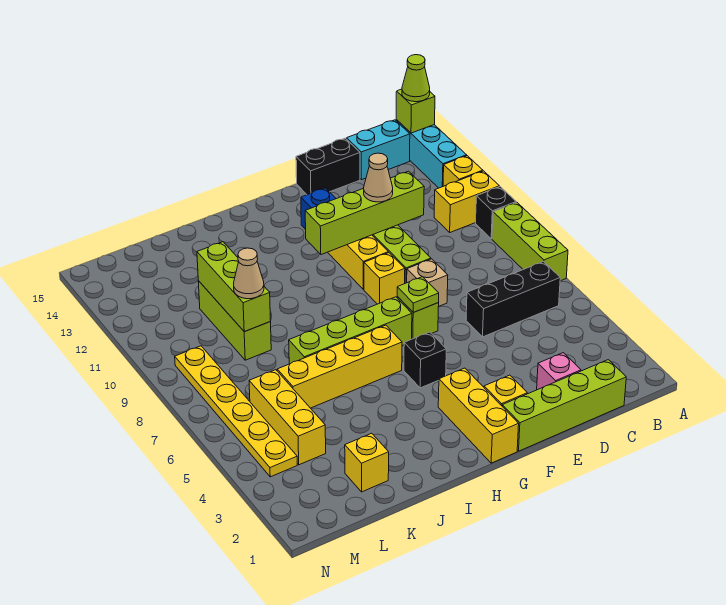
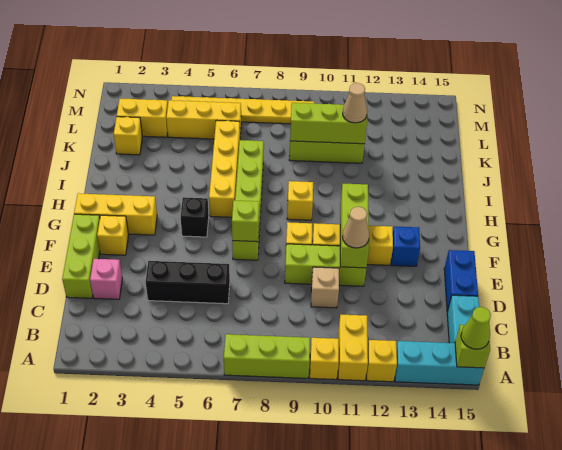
black 1x1 brick [476,187,516,239] -> yellow 1x1 brick [310,338,339,380]
black 1x3 brick [466,261,560,337] -> black 1x3 brick turned to [146,261,230,304]
lime 1x4 brick [502,360,626,451] -> lime 1x3 brick [62,214,100,298]
lime 1x4 brick [305,171,424,255] -> lime 1x3 brick [340,184,369,268]
black 1x2 brick [296,138,360,195] -> blue 1x2 brick [444,250,478,312]
tan 1x1 brick [407,259,448,307] -> tan 1x1 brick moved to [311,267,339,308]
lime 1x1 plate [397,277,439,312] -> lime 1x1 brick [232,200,259,242]
none -> yellow 1x1 brick [287,181,313,220]
tan 1x1 cone [234,248,264,299] -> tan 1x1 cone moved to [343,83,367,123]
none -> yellow 1x2 brick [117,99,168,137]

